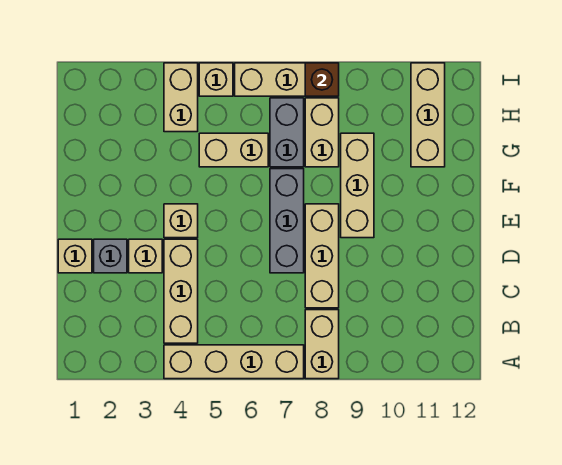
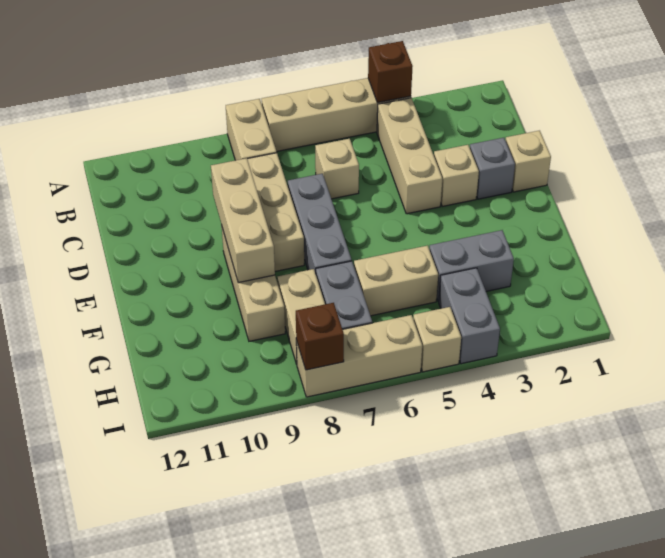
none -> brown 1x1 brick [368,41,413,103]
tan 1x1 brick [164,204,198,238] -> tan 1x1 brick moved to [315,139,359,199]
none -> grey 1x2 brick [429,230,514,302]
tan 1x3 brick [411,63,445,167] -> tan 1x3 brick moved to [211,158,275,283]
tan 1x2 brick [164,63,198,132] -> grey 1x2 brick [439,268,500,364]

